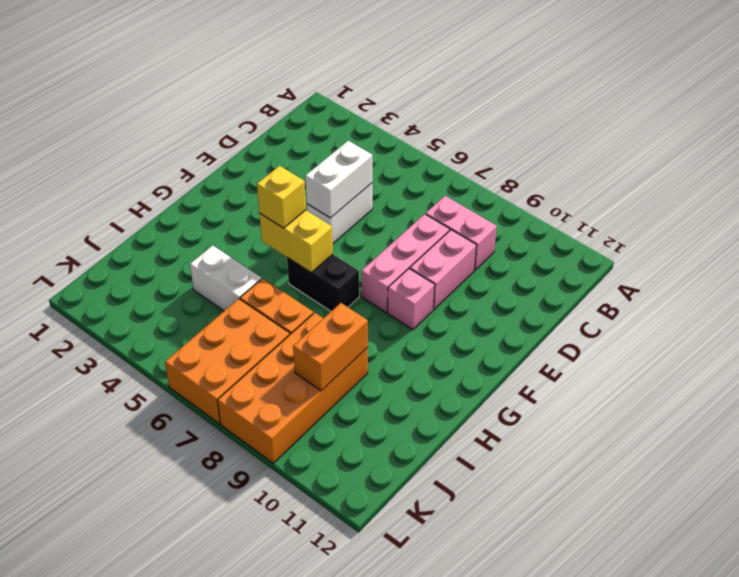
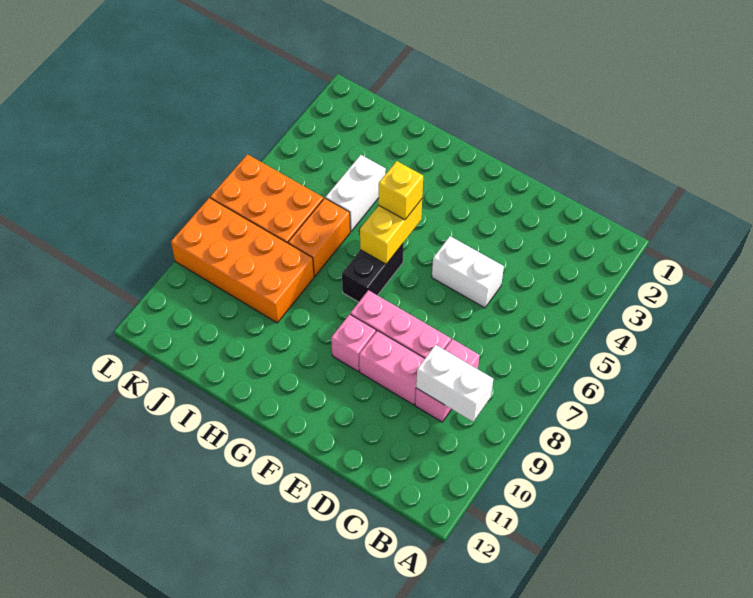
white 1x2 brick [305,141,372,218] -> white 1x2 brick moved to [416,345,493,422]
orange 1x2 brick [293,303,368,391] -> none

